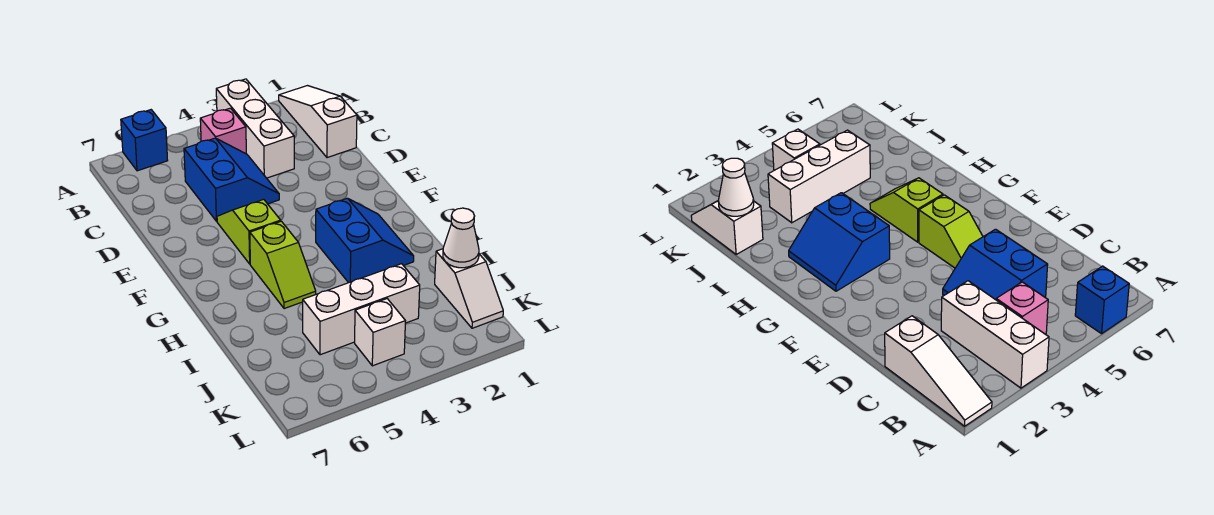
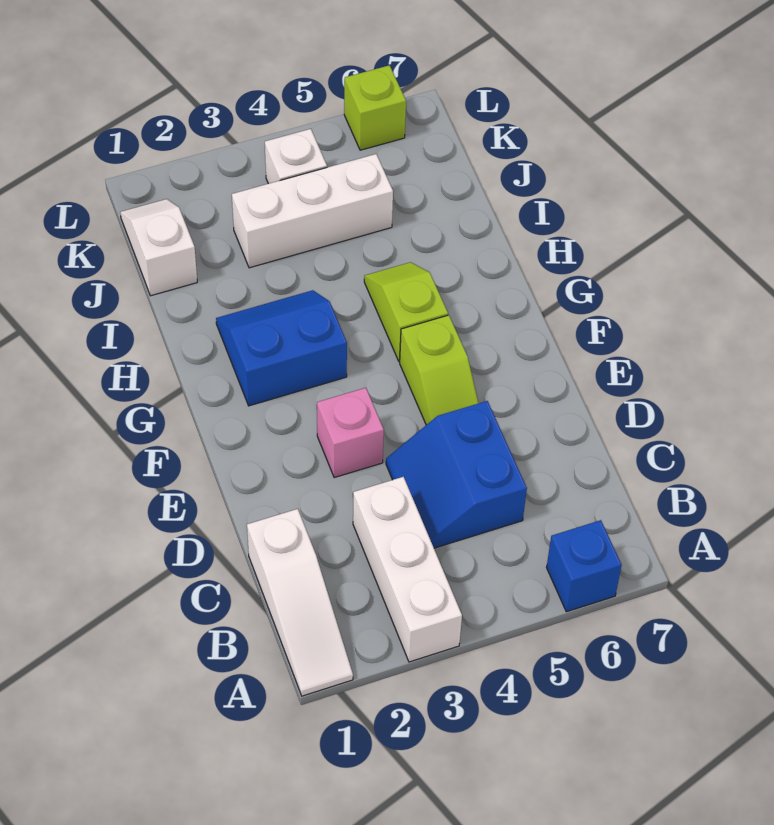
pink 1x1 brick [200,108,246,154] -> pink 1x1 brick moved to [317,388,384,478]
blue 2x2 slope [316,198,414,283] -> blue 2x2 slope turned to [216,290,347,406]
white 1x1 cone [443,208,479,268] -> none
none -> lime 1x1 brick [344,65,406,150]

